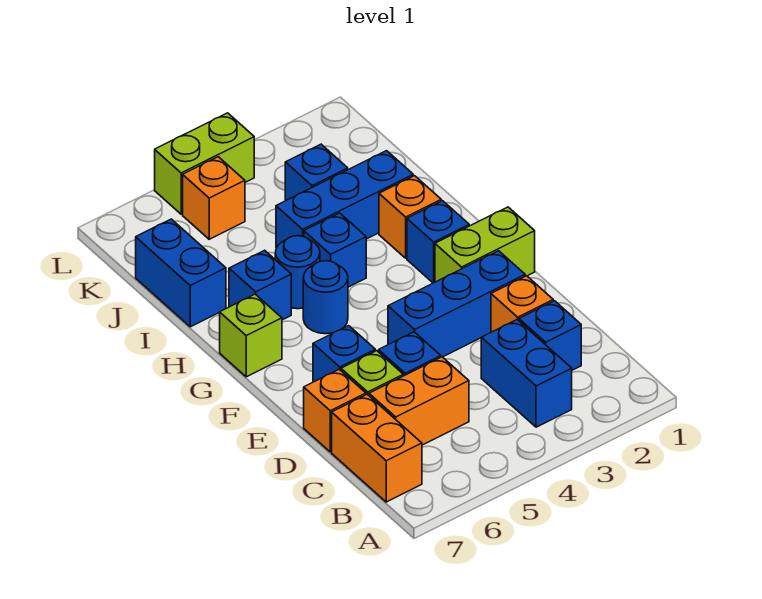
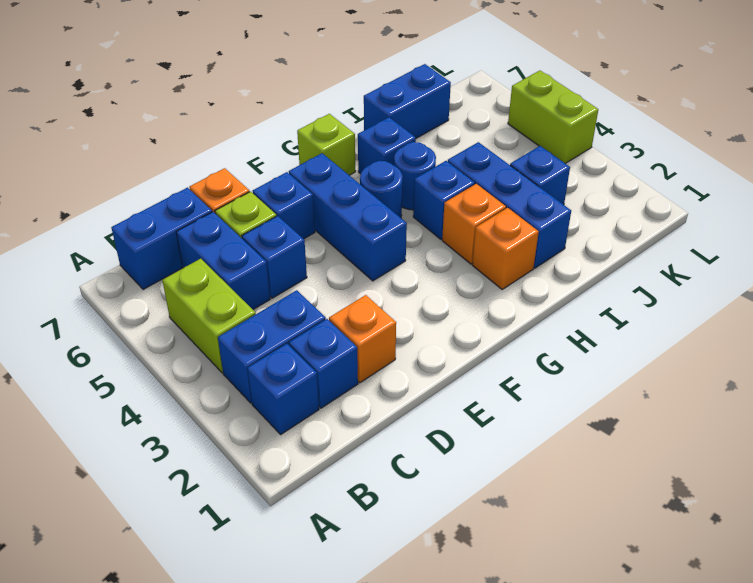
orange 1x2 brick [332,394,422,502] -> blue 1x2 brick [111,188,212,290]
orange 1x2 brick [369,357,469,445] -> blue 1x2 brick [176,212,270,309]
blue 1x3 brick [388,251,525,357] -> blue 1x3 brick moved to [289,153,407,281]
lime 1x2 brick [435,207,535,282] -> lime 1x2 brick moved to [162,259,256,373]
blue 1x1 brick [407,201,469,283] -> blue 1x1 brick moved to [247,344,319,434]
orange 1x1 brick [183,157,245,239] -> orange 1x1 brick moved to [442,184,506,264]

